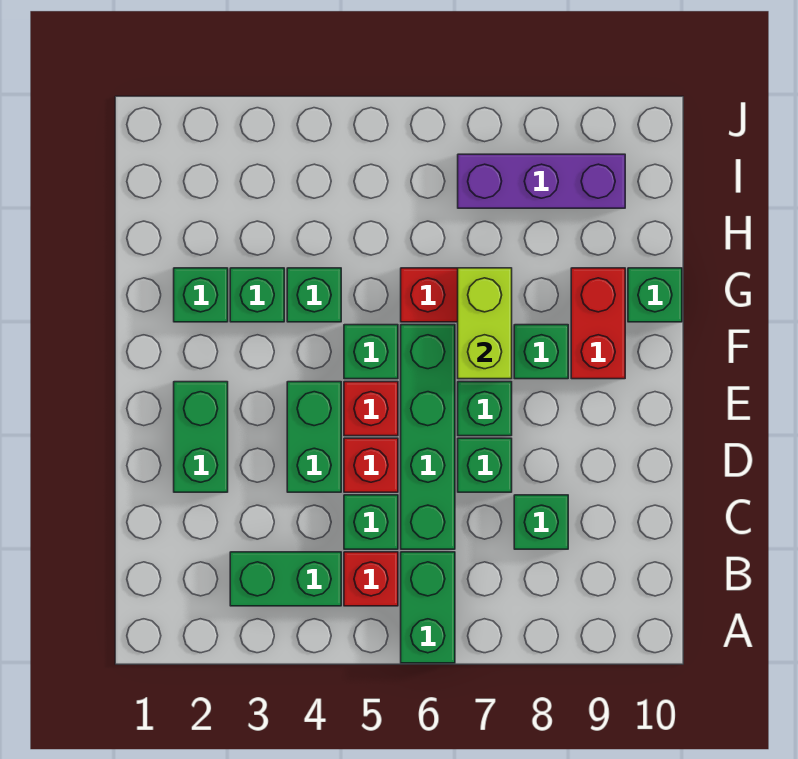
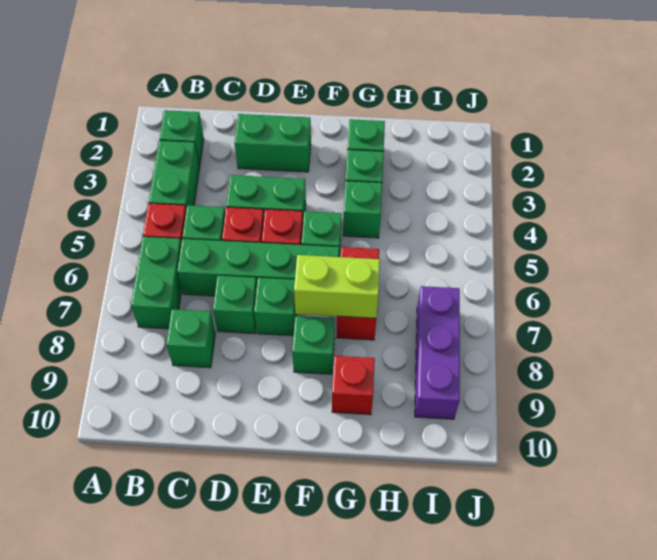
green 1x2 brick [401,552,455,663] -> green 1x2 brick turned to [131,237,182,329]
red 1x2 brick [571,268,625,379] -> red 1x1 brick [332,356,375,415]
green 1x1 brick [628,268,682,322] -> green 1x1 brick moved to [159,110,204,166]

